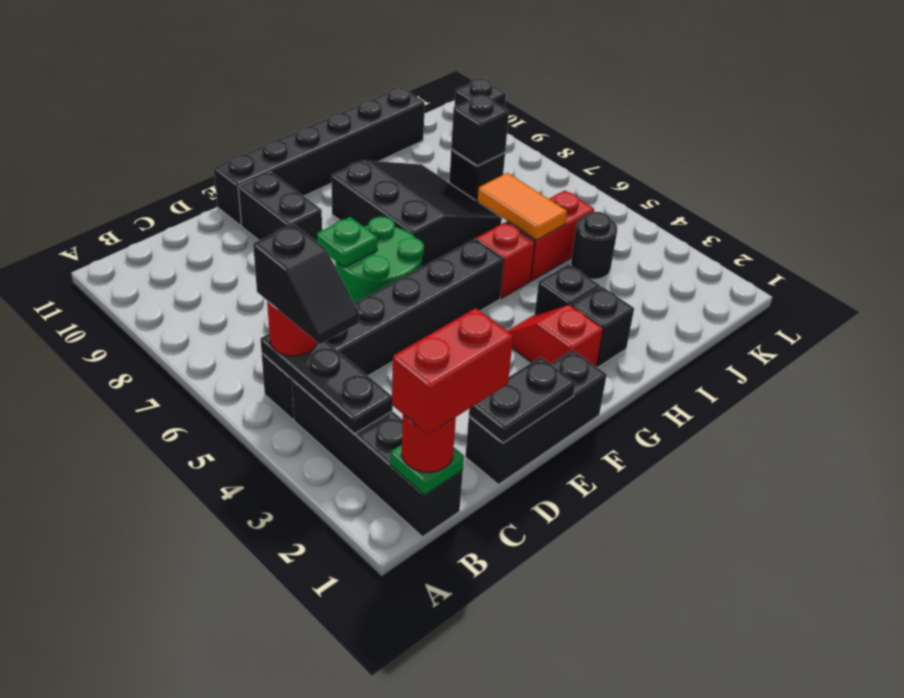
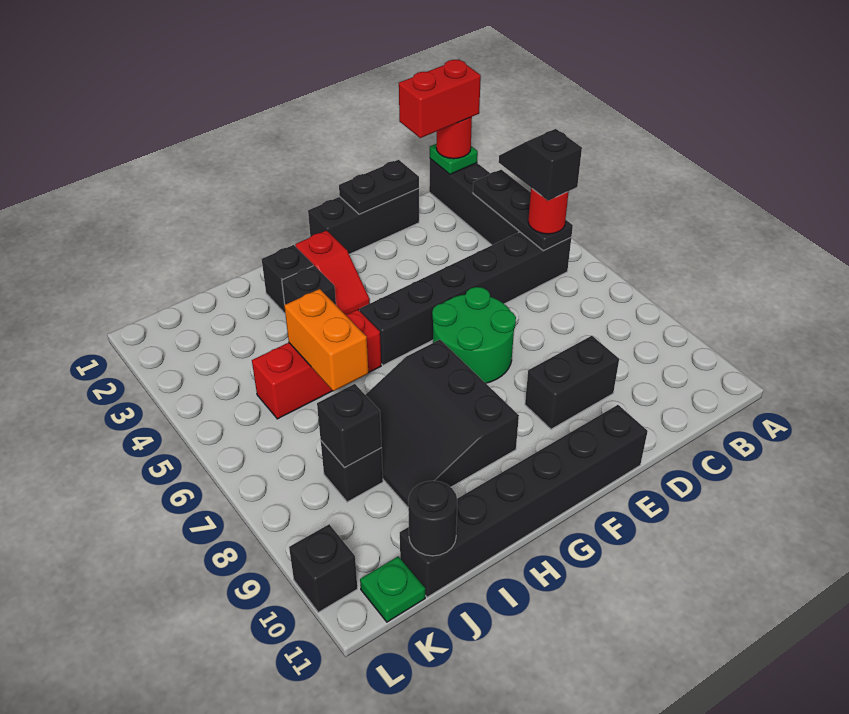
green 1x1 plate [317,217,378,267] -> green 1x1 plate moved to [360,556,425,622]
black 1x2 brick [238,172,322,241] -> black 1x2 brick turned to [525,336,619,429]
orange 1x2 tile [478,173,567,240] -> orange 1x2 brick [284,289,368,391]
black 1x1 round brick [571,212,617,279] -> black 1x1 round brick moved to [408,481,457,556]

